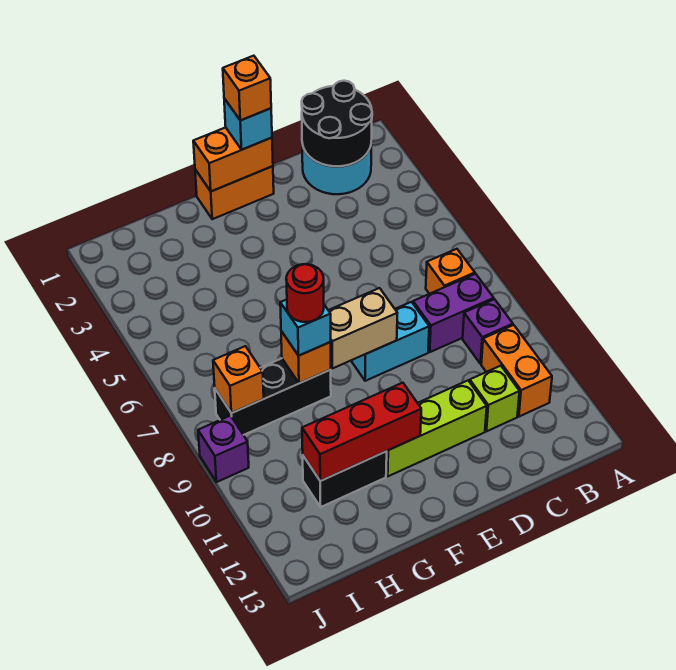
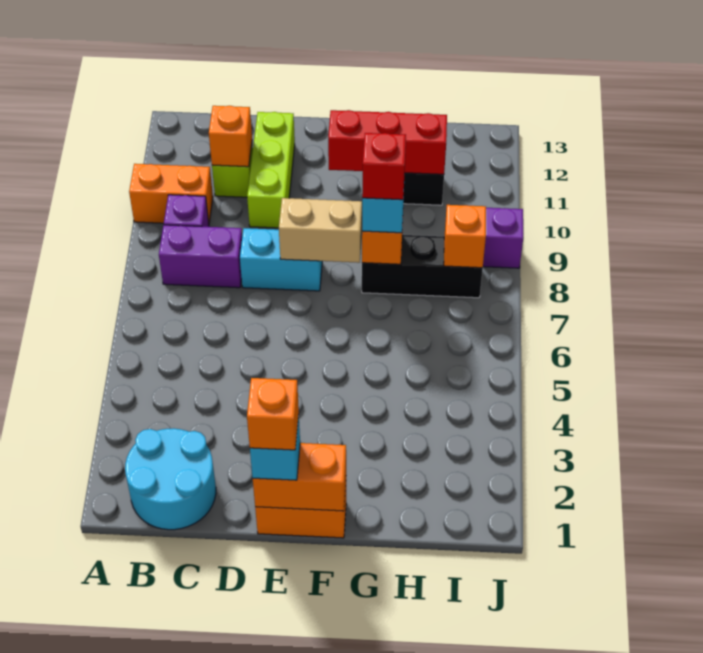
black 2x2 round brick [302,81,372,166] -> none
orange 1x1 brick [426,249,475,294] -> orange 1x1 brick moved to [209,106,252,167]
orange 1x2 brick [481,325,552,417] -> orange 1x2 brick turned to [129,164,213,223]
lime 1x3 brick [386,381,487,476] -> lime 1x3 brick turned to [247,112,295,228]
red 1x1 round brick [286,264,324,322] -> red 1x1 brick [362,133,406,200]

